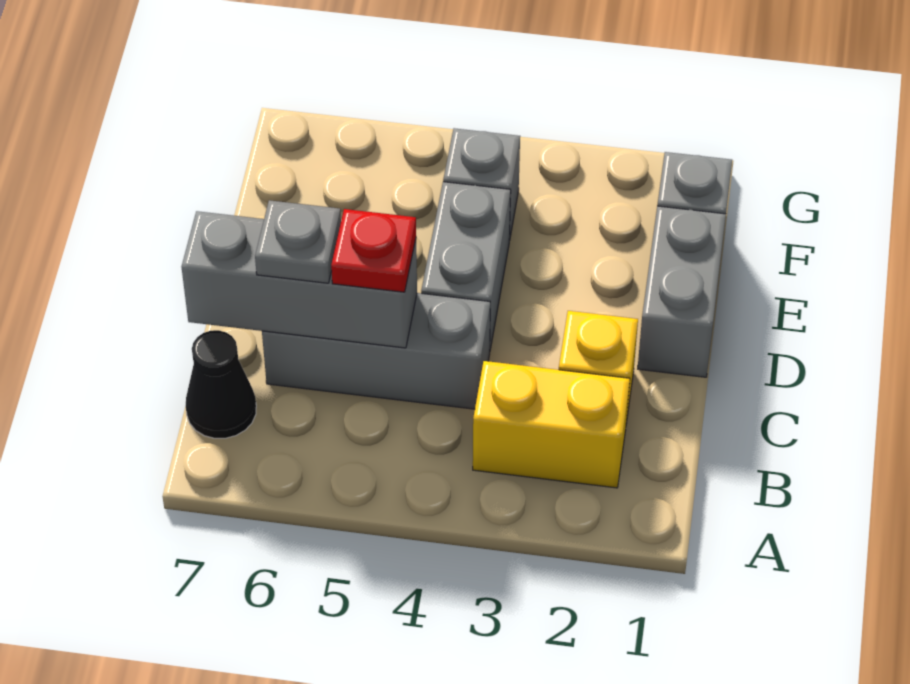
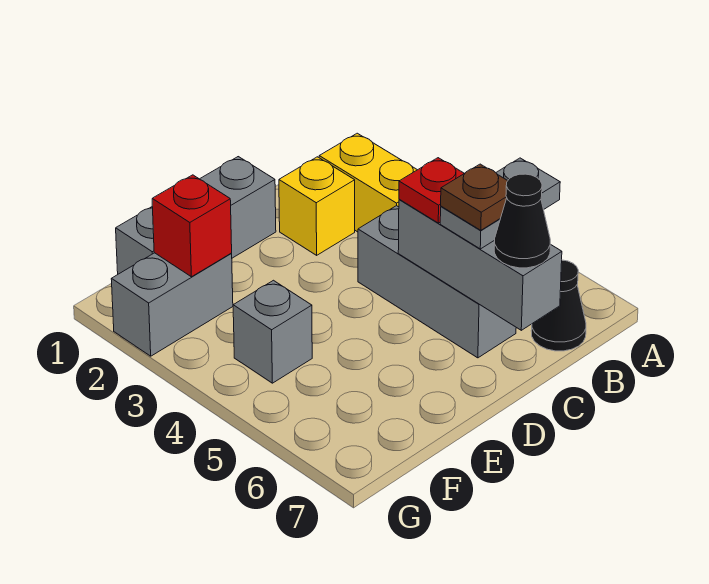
grey 1x1 plate [255,200,341,283] -> grey 1x2 plate [440,158,560,249]
none -> brown 1x1 plate [441,164,508,230]
none -> black 1x1 cone [494,174,550,268]
grey 1x2 brick [421,182,511,349] -> grey 1x2 brick moved to [111,253,233,356]
none -> red 1x1 brick [152,175,232,277]

